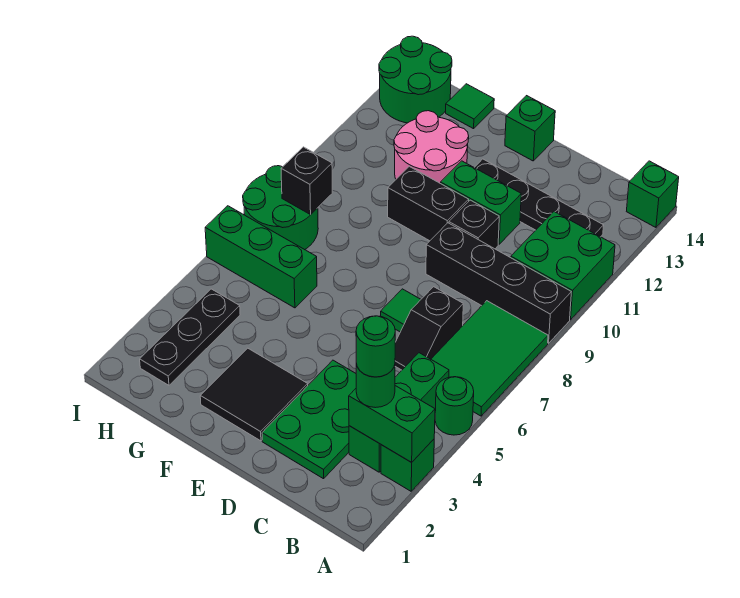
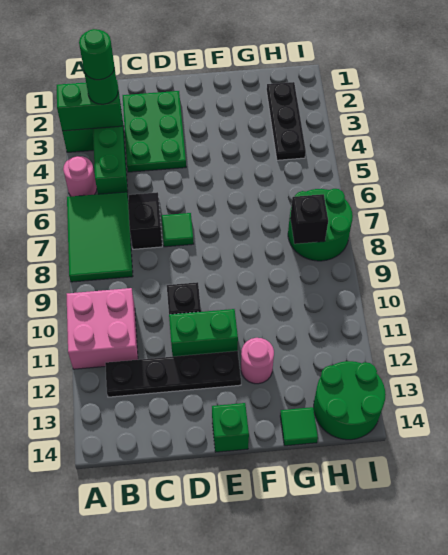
green 1x1 round brick [435,377,474,435] -> pink 1x1 round brick [63,156,97,196]
black 1x4 brick [426,223,571,343] -> none
green 2x2 brick [511,212,615,320] -> pink 2x2 brick [67,288,138,369]
green 1x1 brick [626,161,679,227] -> none
black 2x2 tile [200,348,308,441] -> none
black 1x2 brick [388,166,469,241] -> none
pink 2x2 round brick [394,111,469,183] -> pink 1x1 round brick [241,338,274,384]
green 1x3 brick [205,206,317,308] -> none

